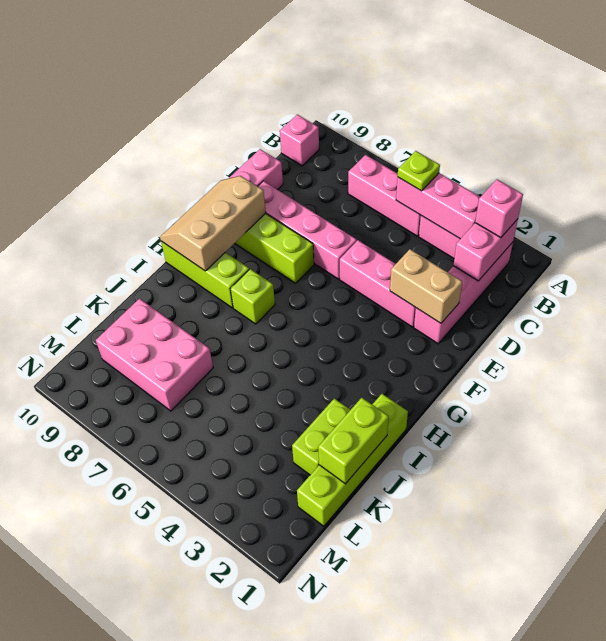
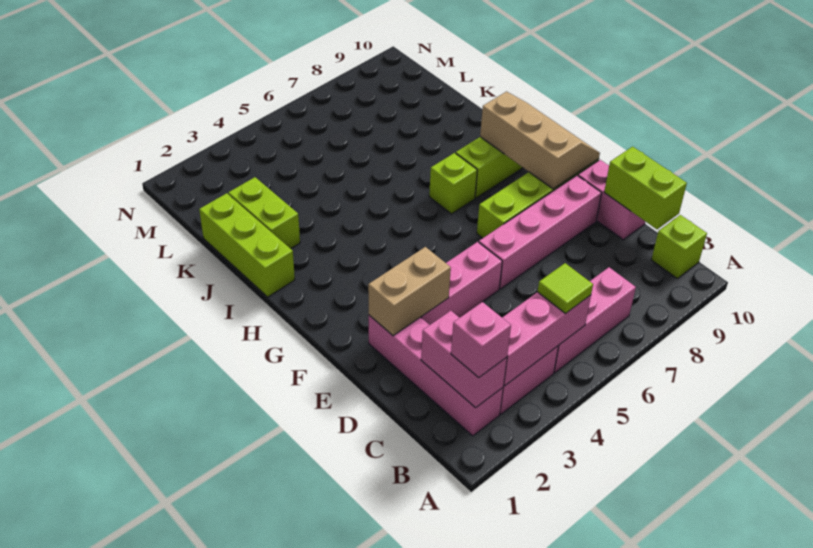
lime 1x1 plate [398,151,440,191] -> lime 1x1 tile [538,263,593,314]
pink 1x1 brick [280,114,319,166] -> lime 1x1 brick [651,215,707,279]
lime 1x4 brick [297,394,408,526] -> lime 1x3 brick [199,193,295,297]
lime 1x2 brick [318,398,389,484] -> lime 1x2 brick moved to [604,147,687,229]
pink 2x3 brick [96,299,213,411] -> none

